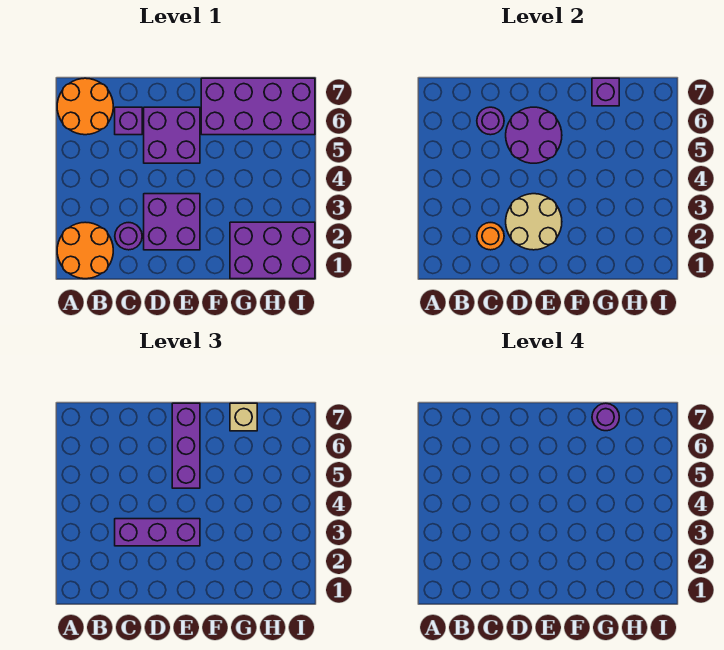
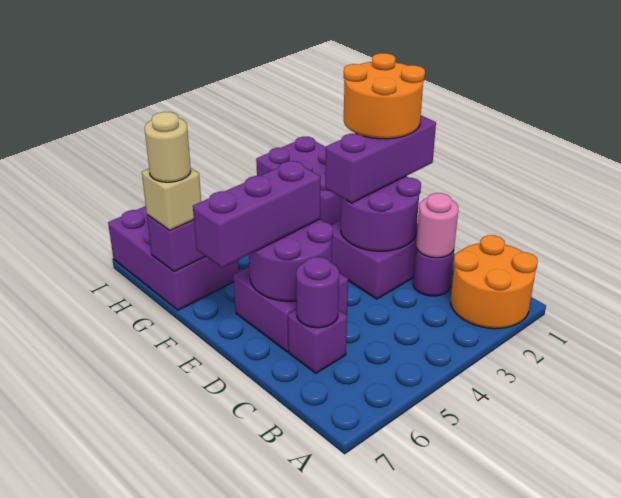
orange 2x2 round brick [57,78,113,135] -> orange 2x2 round brick moved to [344,53,425,139]
orange 1x1 round brick [477,223,504,250] -> pink 1x1 round brick [416,193,458,258]
purple 1x3 brick [115,519,200,546] -> purple 1x3 brick turned to [325,115,436,203]
tan 2x2 round brick [506,194,562,250] -> purple 2x2 round brick [341,176,421,251]
purple 2x4 brick [201,78,315,135] -> purple 2x3 brick [108,206,239,310]
purple 1x1 round brick [592,403,619,431] -> tan 1x1 round brick [145,112,191,182]

